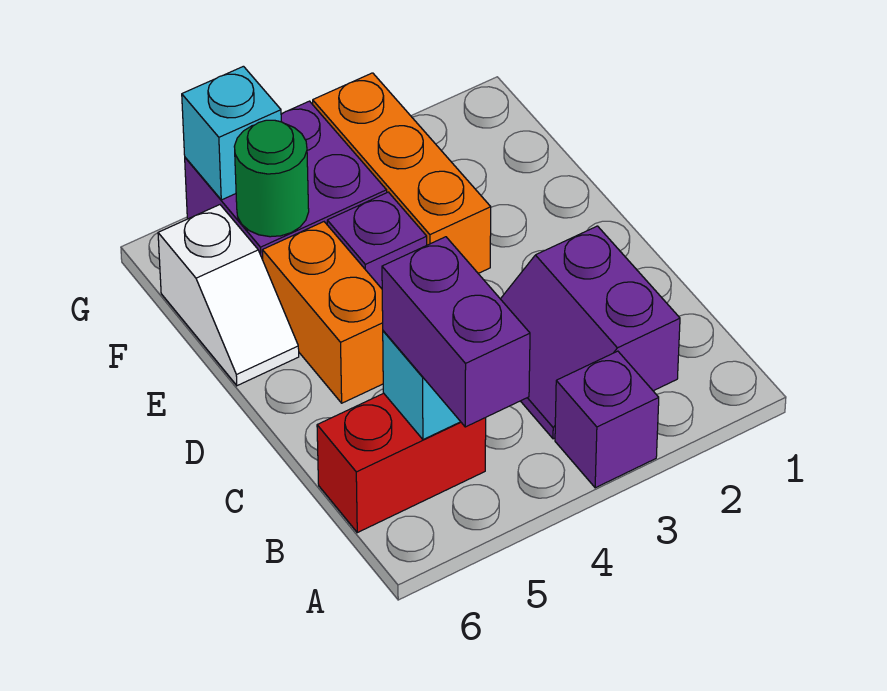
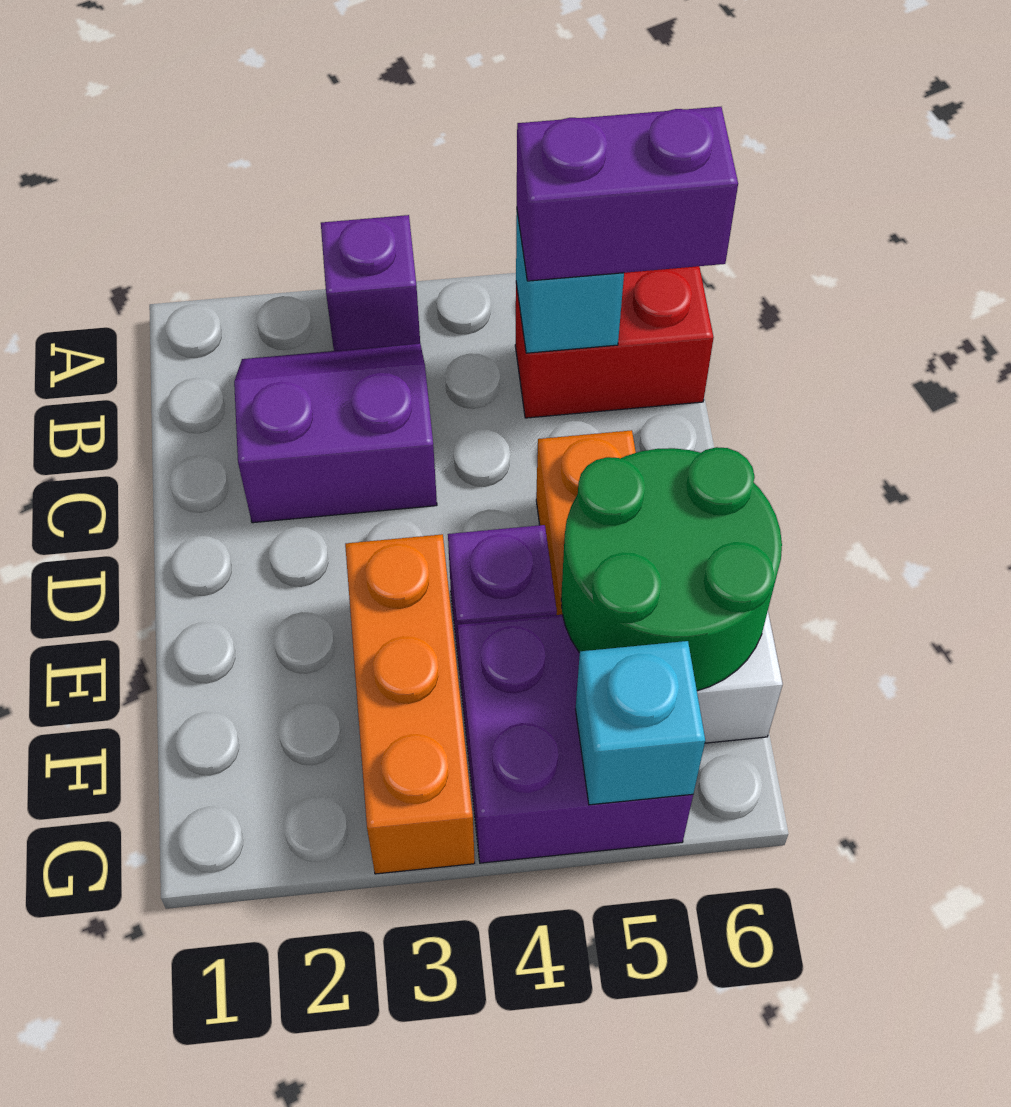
purple 1x2 brick [382,237,530,427] -> purple 1x2 brick turned to [517,107,738,281]
purple 2x2 slope [501,226,680,439] -> purple 2x2 slope turned to [234,343,437,523]
green 1x1 round brick [234,120,309,237] -> green 2x2 round brick [561,447,782,691]

